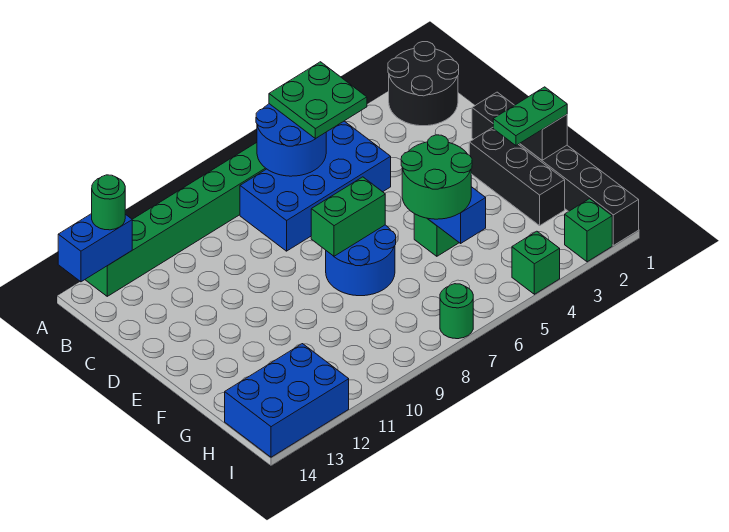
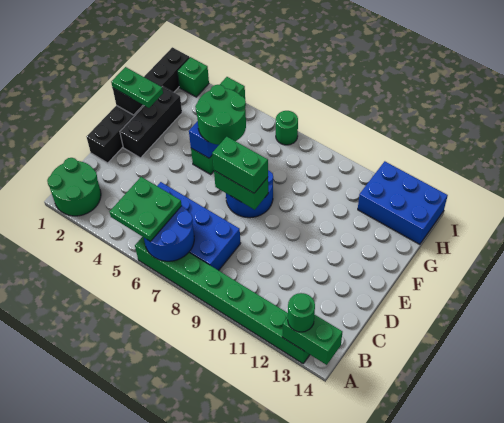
black 2x2 round brick [388,42,459,126] -> green 2x2 round brick [47,158,101,216]
blue 1x2 brick [58,214,132,282] -> green 1x2 brick [282,314,342,365]
none -> green 1x2 brick [212,137,268,193]

